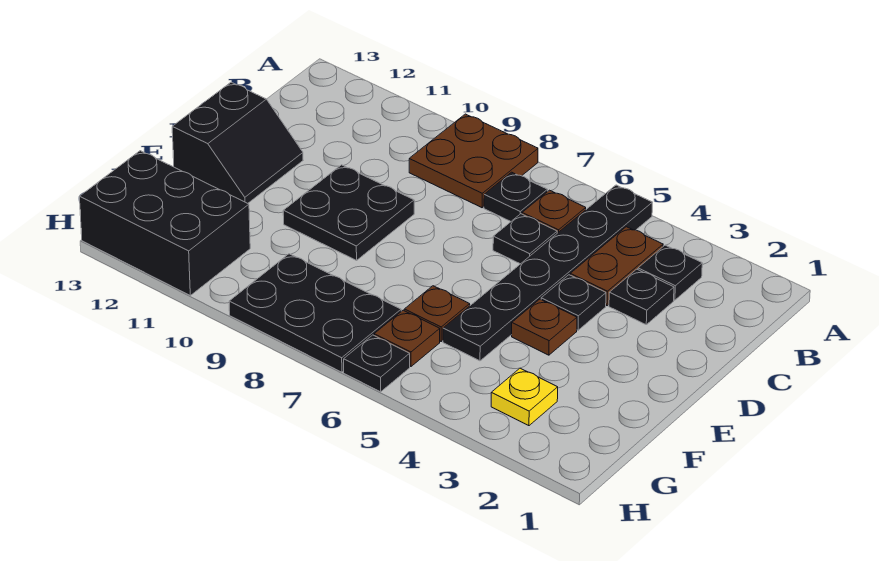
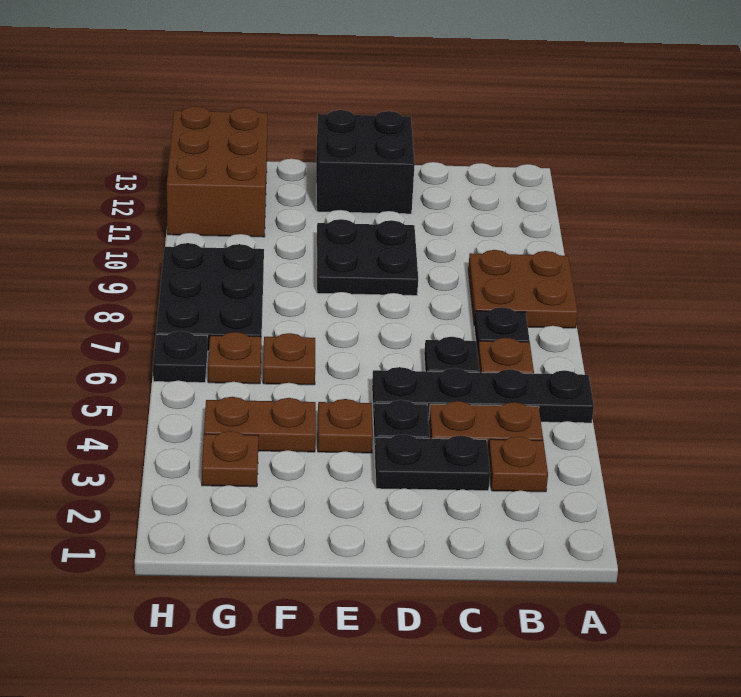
black 1x6 plate [443,185,652,361] -> black 1x4 plate [372,367,594,423]
black 1x1 plate [638,245,702,300] -> brown 1x1 plate [488,437,548,492]
black 1x1 plate [609,269,674,325] -> black 1x2 plate [375,434,490,491]
black 2x2 slope [172,82,303,203] -> black 2x2 brick [316,110,415,214]
none -> brown 1x2 plate [204,397,316,452]
yellow 1x1 plate [491,368,558,426] -> brown 1x1 plate [202,431,258,487]
black 2x3 brick [79,151,250,295] -> brown 2x3 brick [167,106,268,237]

